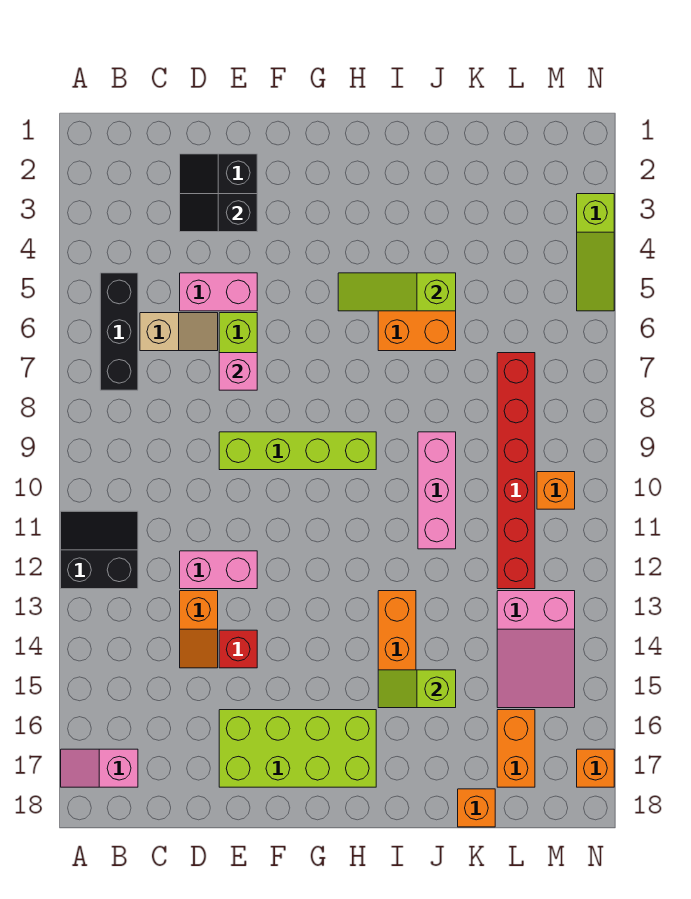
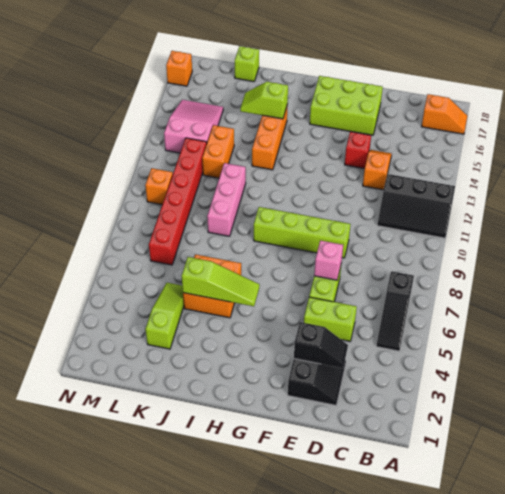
black 2x2 slope [61,511,138,589] -> black 2x3 slope [377,174,455,238]
pink 1x2 slope [61,749,138,787] -> orange 1x2 slope [422,94,467,134]
black 1x3 brick [100,273,138,390] -> black 1x3 slope [376,271,414,351]
tan 1x2 slope [140,313,218,351] -> none
pink 1x2 brick [180,273,257,311] -> lime 1x2 brick [304,297,357,341]
pink 1x2 brick [180,551,257,589] -> none
lime 2x4 brick [219,710,376,787] -> lime 2x3 brick [310,76,383,135]
lime 1x2 slope [378,670,456,708] -> lime 1x2 slope turned to [240,82,288,119]
orange 1x1 brick [458,789,495,827] -> lime 1x1 brick [235,46,259,82]
orange 1x2 brick [497,710,535,787] -> orange 1x2 brick moved to [202,125,234,178]
lime 1x3 slope [577,194,614,311] -> lime 1x3 slope moved to [145,283,184,349]

